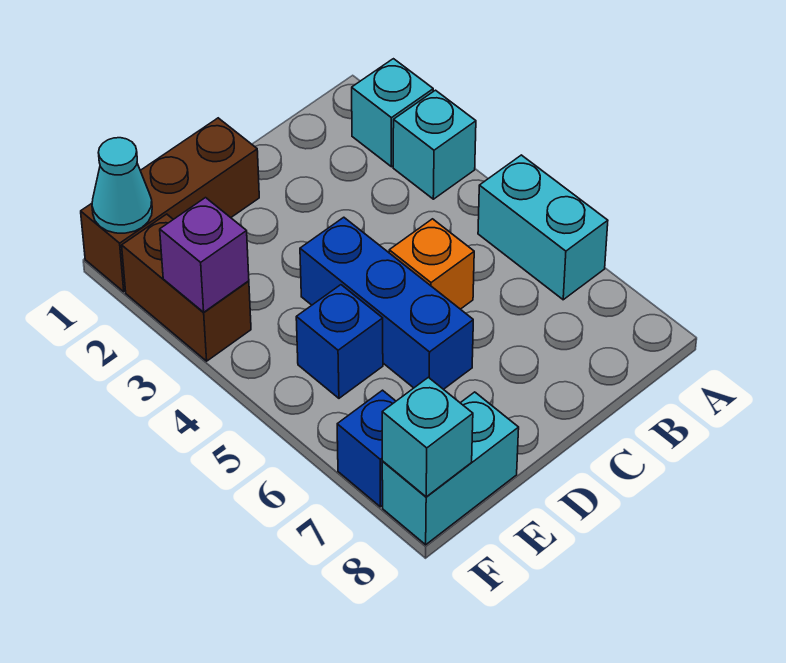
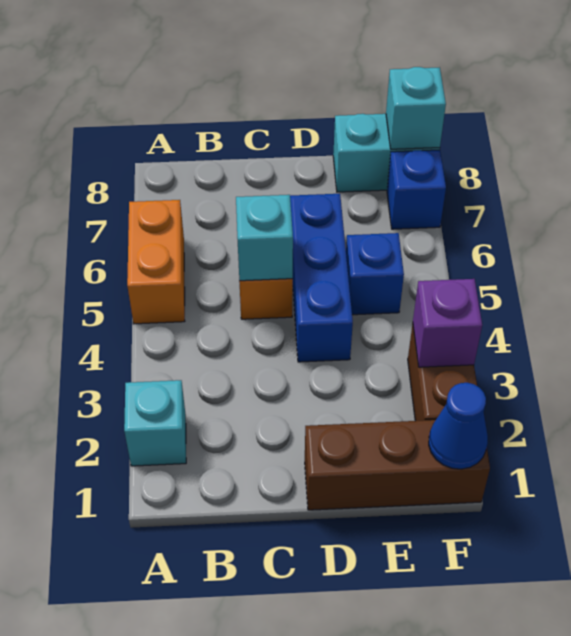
cyan 1x1 brick [393,90,476,199] -> cyan 1x1 brick moved to [236,195,293,281]
cyan 1x2 brick [478,155,608,300] -> orange 1x2 brick [127,200,185,324]
cyan 1x1 cone [92,138,152,233] -> blue 1x1 cone [429,383,488,469]

